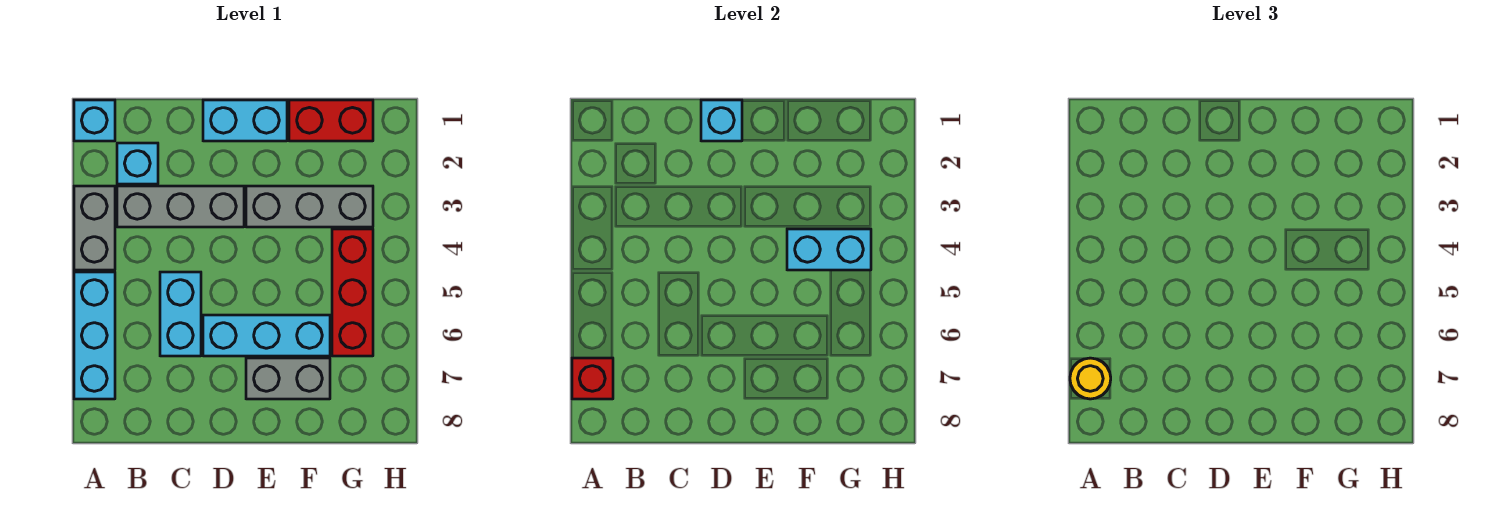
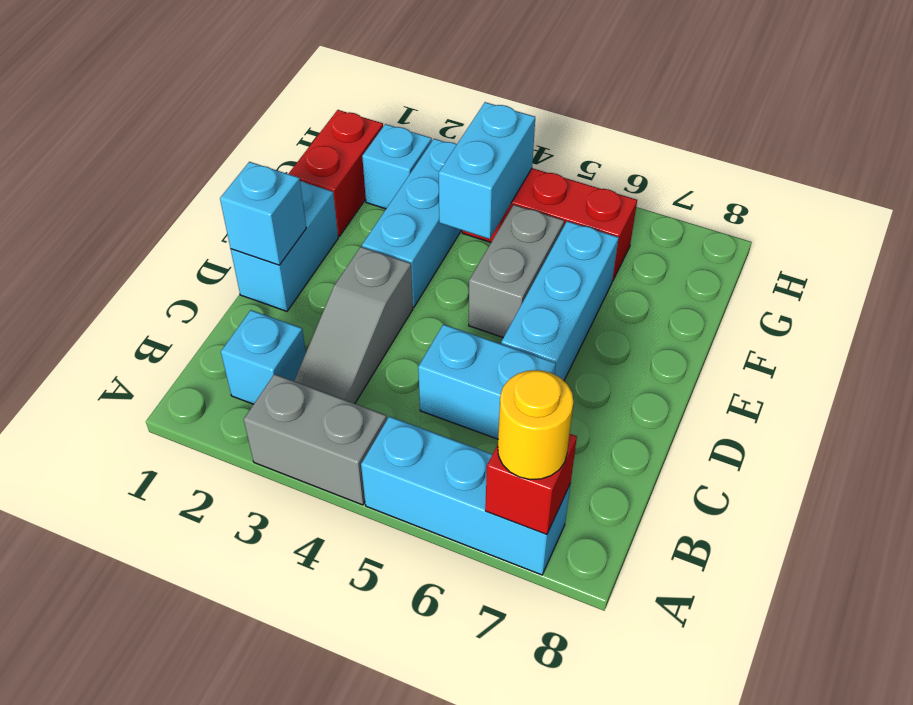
cyan 1x1 brick [74,100,115,141] -> cyan 1x1 brick moved to [362,124,432,209]
grey 1x3 brick [117,186,244,227] -> grey 1x3 slope [294,247,413,403]
grey 1x3 brick [246,186,373,227] -> cyan 1x3 brick [362,139,461,307]
grey 1x2 brick [246,358,330,399] -> grey 1x2 brick moved to [469,205,564,338]

